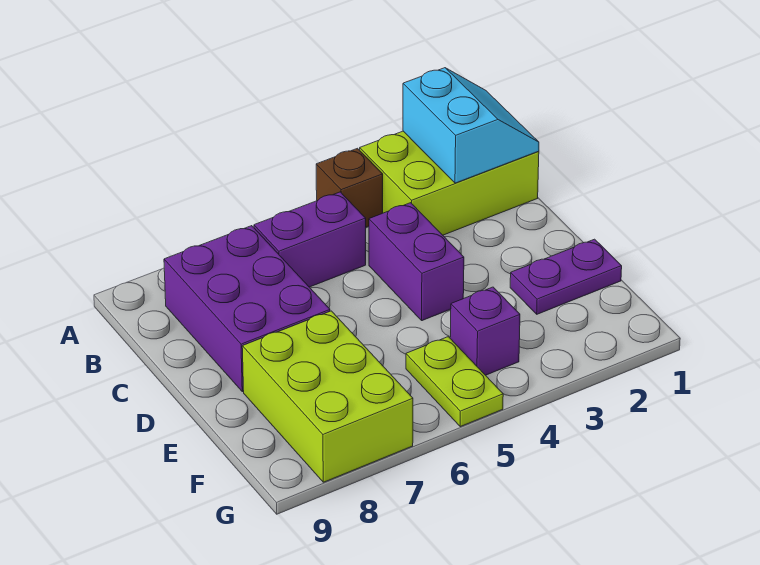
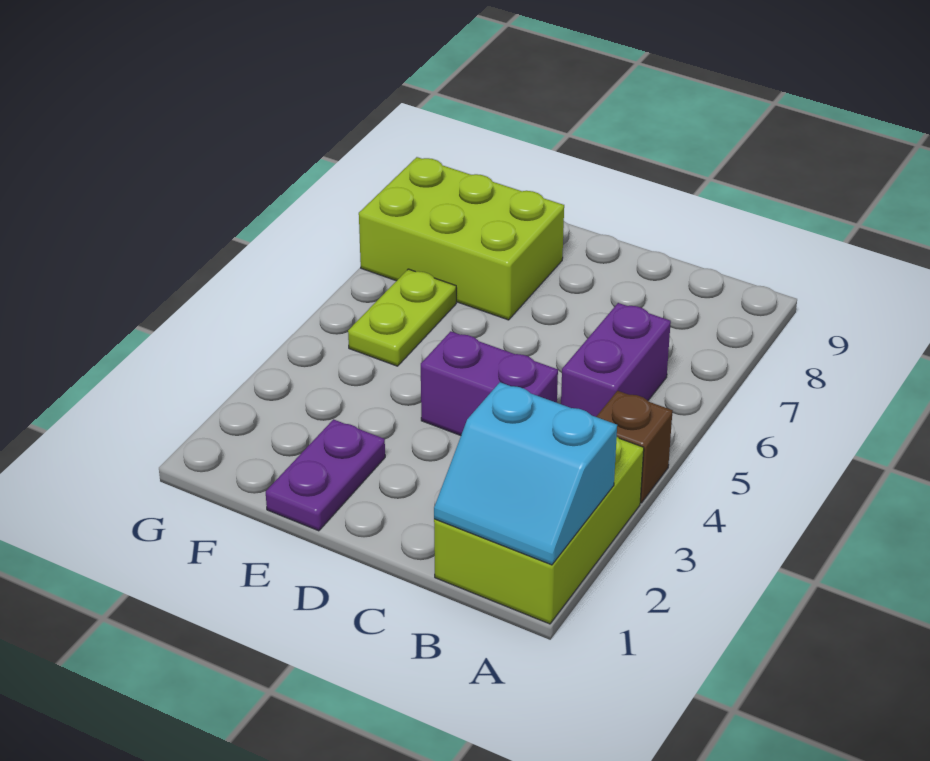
purple 2x3 brick [164,226,330,392] -> none
purple 1x1 brick [450,287,520,375] -> none
lime 1x2 plate [406,337,503,427] -> lime 1x2 plate turned to [348,269,456,366]

